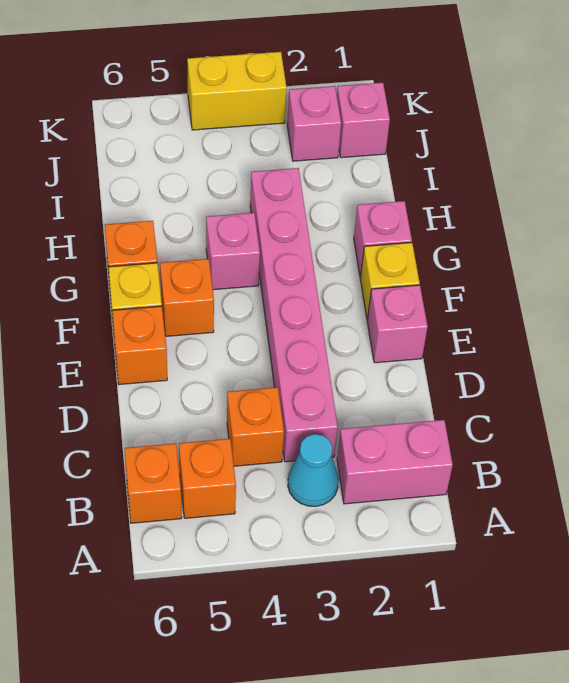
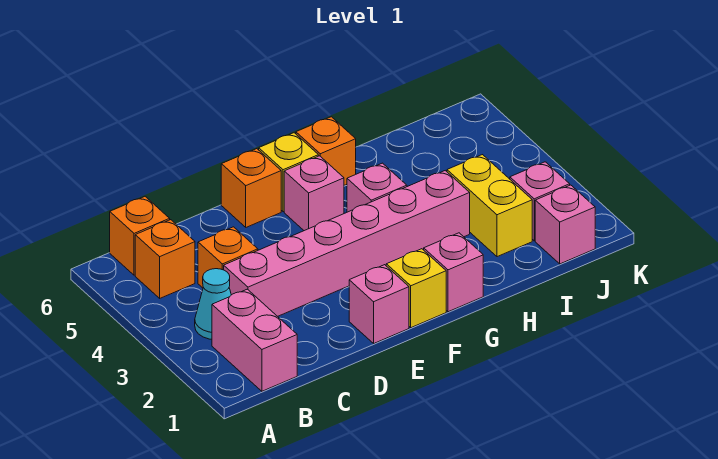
orange 1x1 brick [160,259,214,336] -> pink 1x1 brick [284,156,344,231]
yellow 1x2 brick [187,52,287,130] -> yellow 1x2 brick moved to [447,155,532,257]

